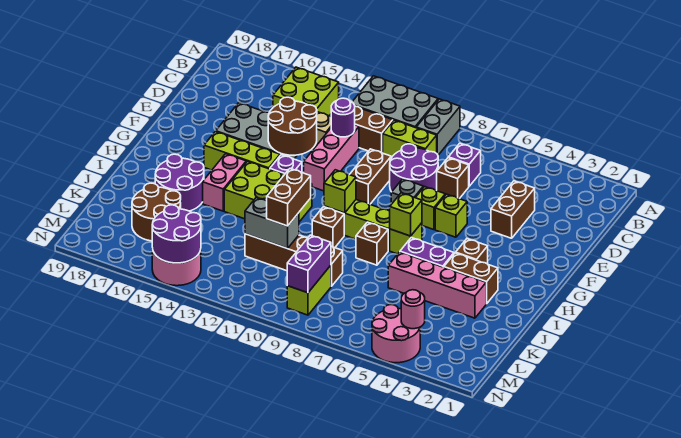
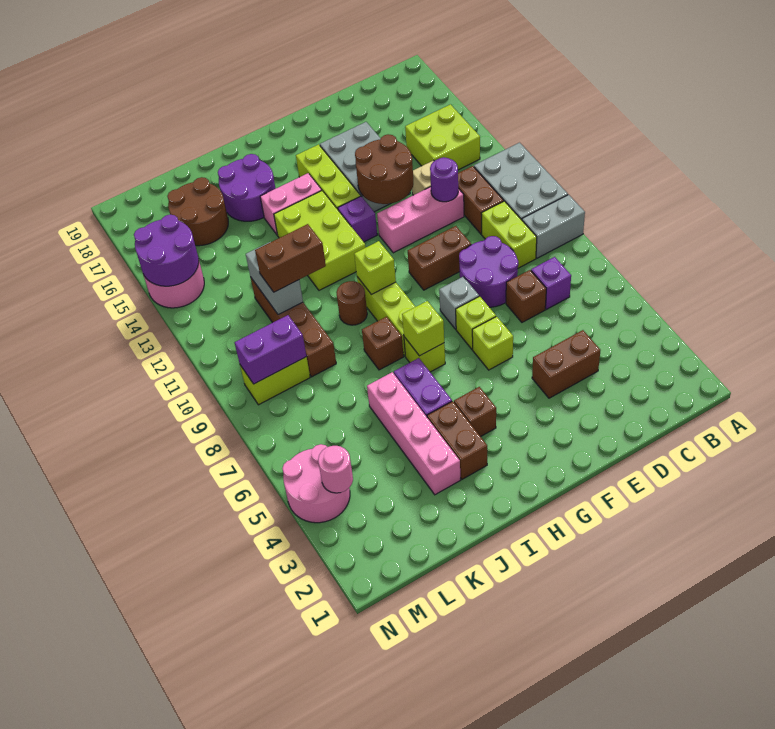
brown 1x1 brick [312,207,344,248] -> brown 1x1 round brick [336,281,367,325]

